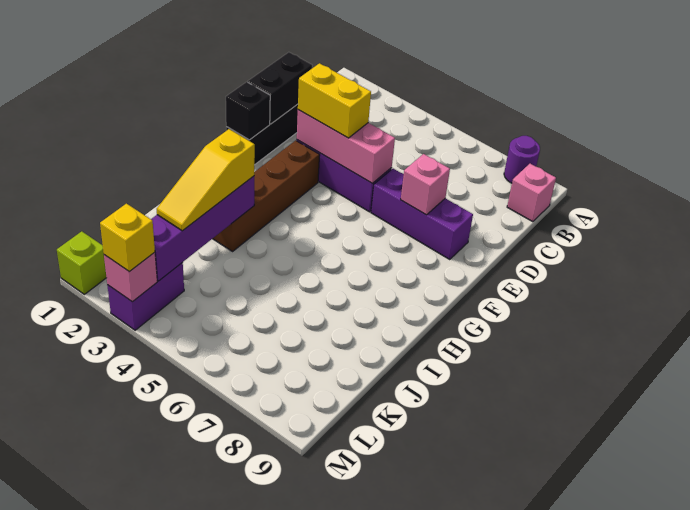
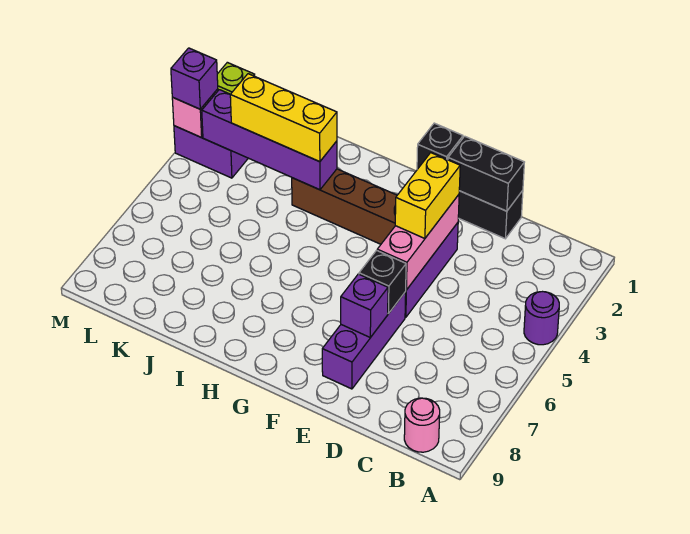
purple 1x1 round brick [504,136,540,183] -> purple 1x1 round brick moved to [524,292,559,345]
pink 1x1 brick [507,164,556,222] -> pink 1x1 round brick [404,398,440,452]
none -> black 1x1 brick [359,251,406,314]
pink 1x1 brick [401,154,450,215] -> purple 1x1 brick [341,274,388,337]
yellow 1x3 slope [157,129,255,231] -> yellow 1x3 brick [230,74,337,162]
yellow 1x1 brick [100,204,155,272] -> purple 1x1 brick [171,48,218,109]

